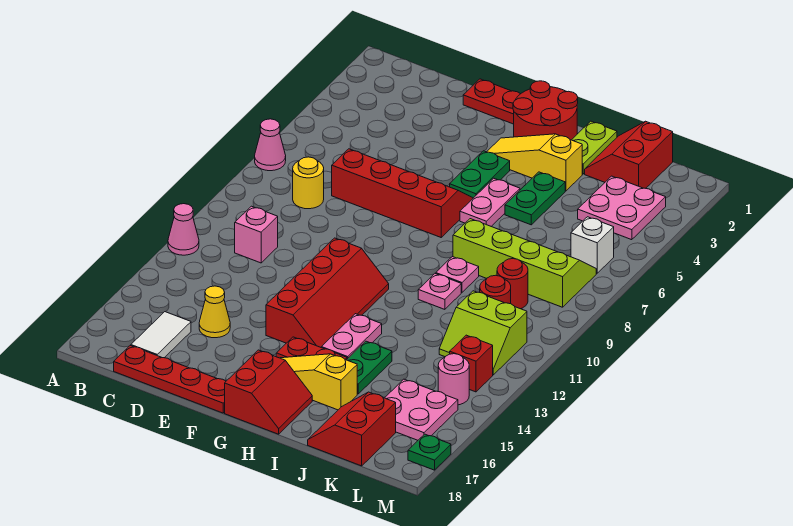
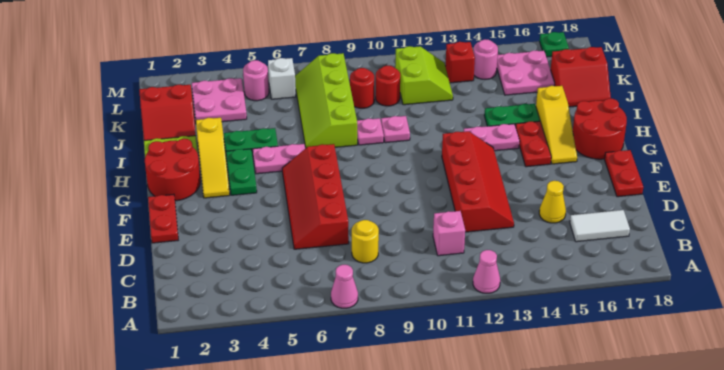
red 1x4 plate [114,346,226,413] -> red 1x2 plate [605,150,643,197]
red 2x4 slope [266,238,389,347] -> red 2x4 slope turned to [442,131,514,232]
green 1x2 plate [450,151,510,198] -> green 1x2 plate turned to [226,149,257,195]
red 2x2 slope [225,350,312,434] -> red 2x2 round brick [573,99,627,159]
none -> pink 1x1 round brick [243,60,269,101]

